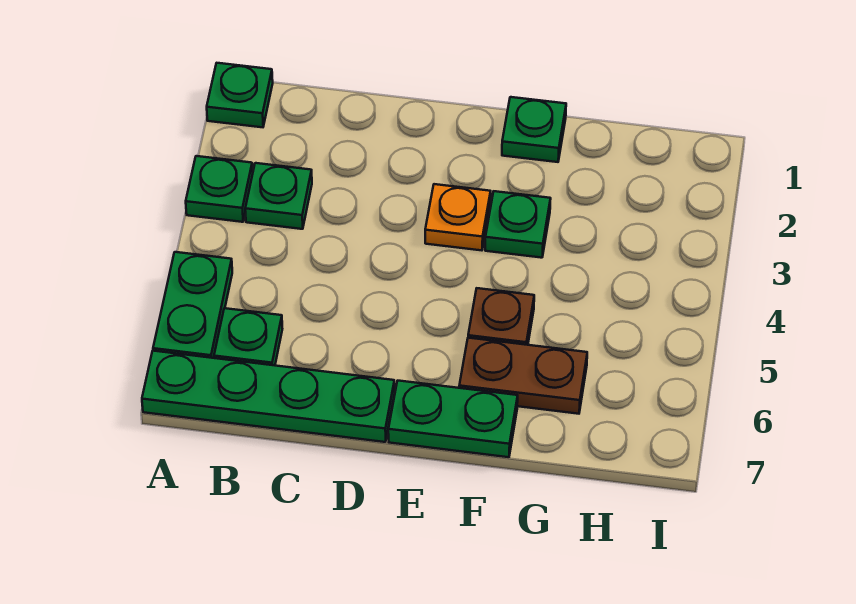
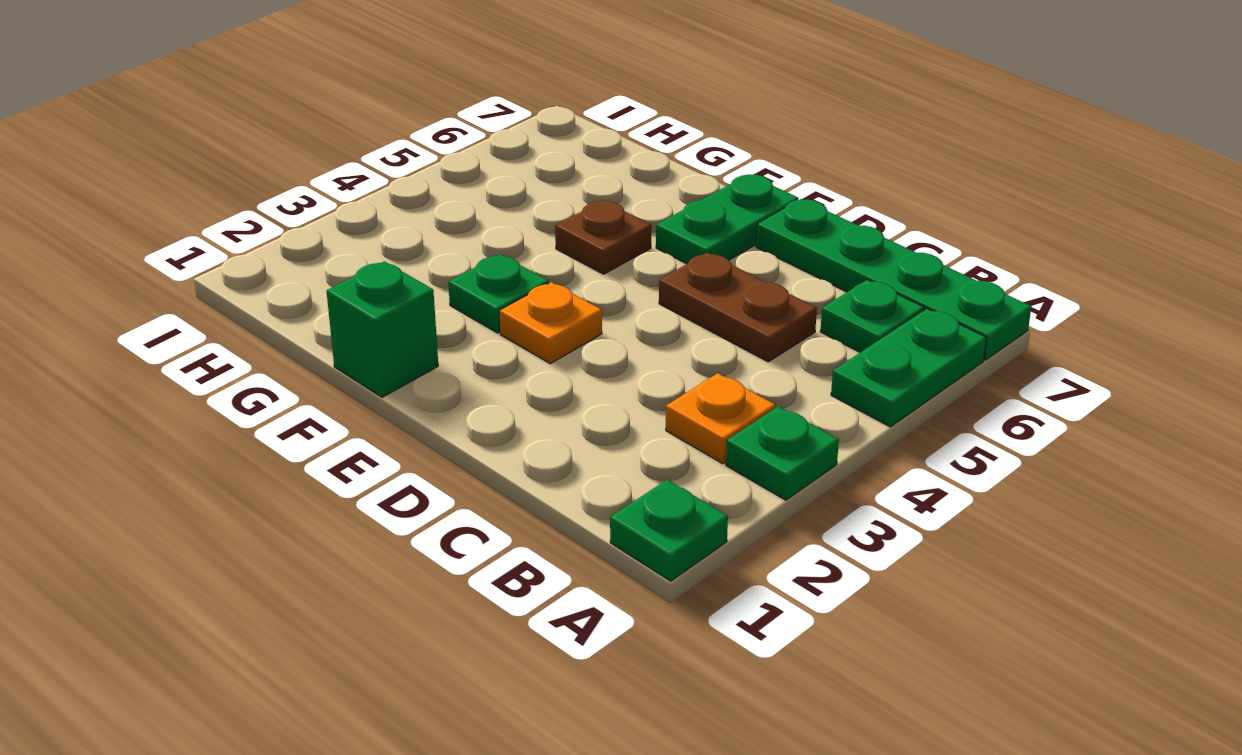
green 1x1 plate [245,163,312,229] -> orange 1x1 plate [666,373,776,464]
green 1x2 plate [388,381,518,457] -> green 1x2 plate turned to [656,175,798,264]
green 1x1 plate [502,97,566,162] -> green 1x1 brick [327,261,438,397]
brown 1x2 plate [459,338,587,414] -> brown 1x2 plate moved to [659,253,817,362]

